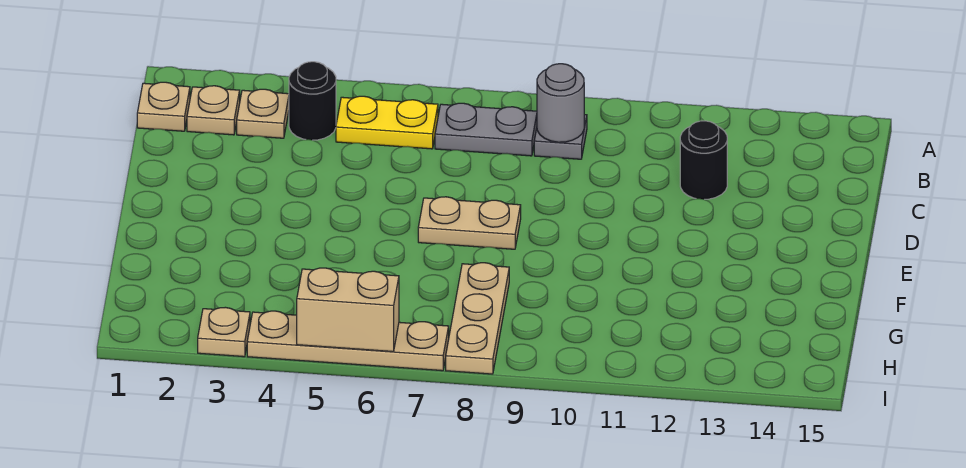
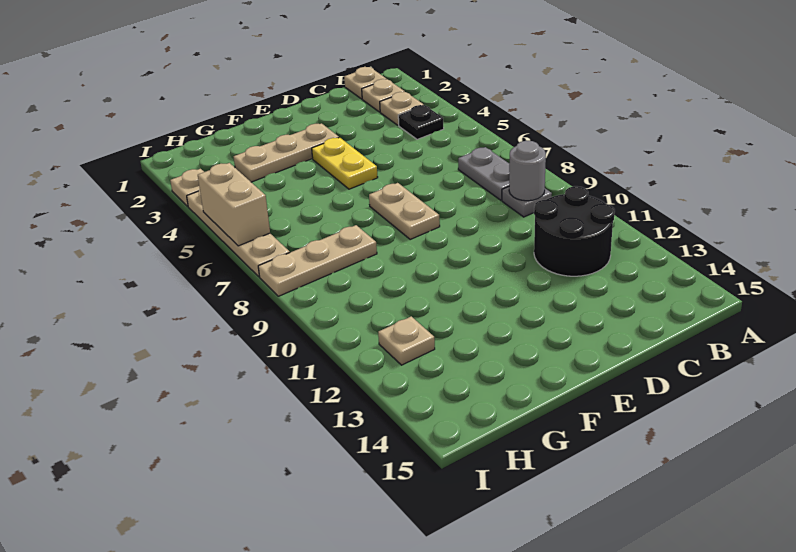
black 1x1 round brick [289,62,336,140] -> black 1x1 plate [398,105,444,139]
yellow 1x2 plate [336,96,438,149] -> yellow 1x2 plate moved to [312,137,378,189]
black 1x1 round brick [680,121,727,199] -> black 2x2 round brick [534,186,615,276]
none -> tan 1x3 plate [234,123,339,182]
none -> tan 1x1 plate [378,316,435,365]

